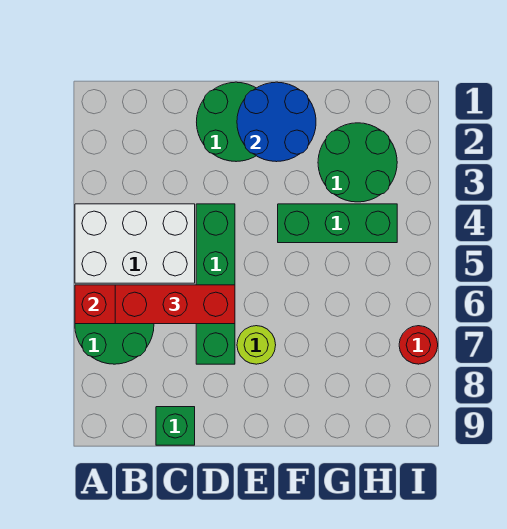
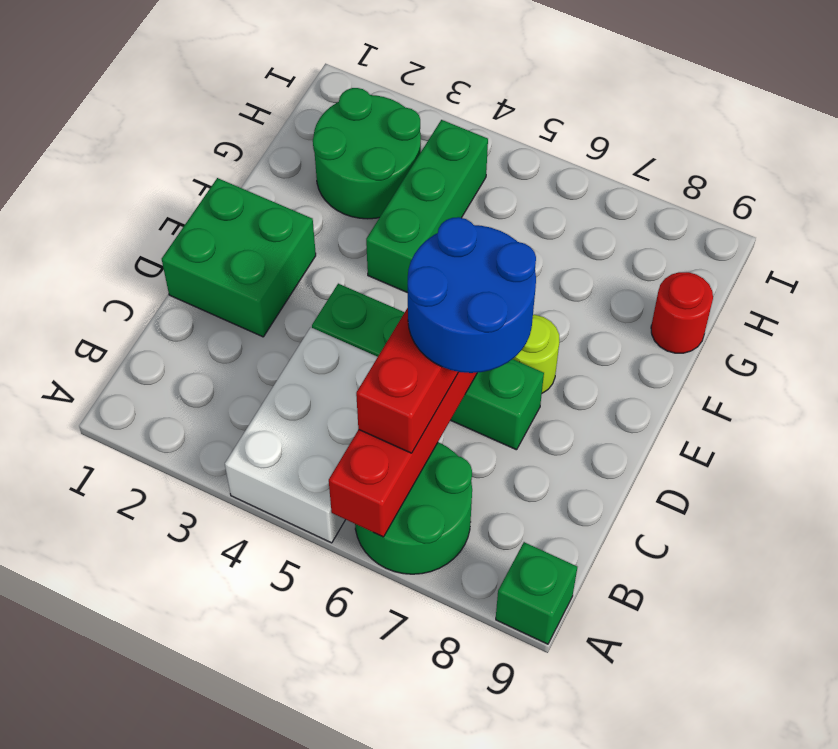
green 1x1 brick [156,407,195,445] -> green 1x1 brick moved to [496,542,577,644]
green 2x2 round brick [197,82,256,162] -> green 2x2 brick [162,178,316,337]
blue 2x2 round brick [237,82,316,162] -> blue 2x2 round brick moved to [408,217,536,373]
red 1x1 round brick [399,326,438,364] -> red 1x1 round brick moved to [651,272,713,353]

